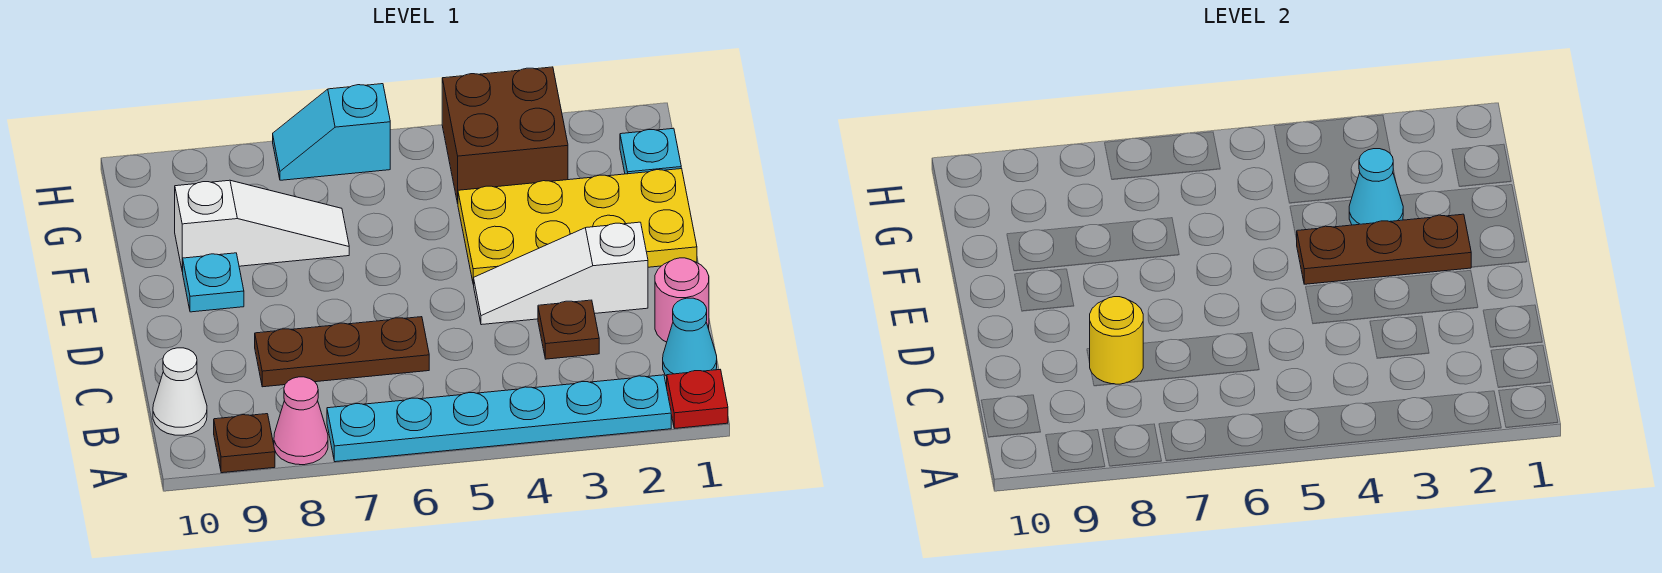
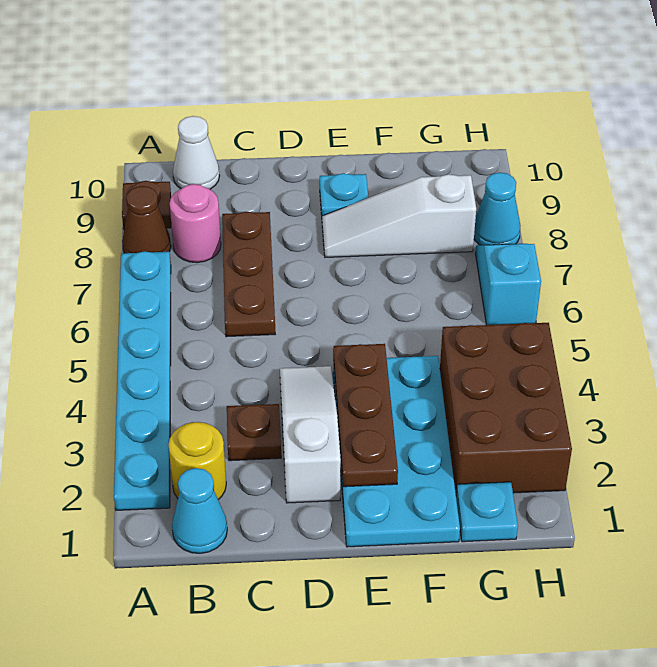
red 1x1 plate [667,370,728,428] -> none
pink 1x1 cone [274,377,328,465] -> brown 1x1 cone [122,186,171,253]
pink 1x1 round brick [655,258,709,342] -> pink 1x1 round brick moved to [170,184,221,263]
yellow 1x1 round brick [1089,297,1143,384] -> yellow 1x1 round brick moved to [168,422,226,499]
yellow 2x4 plate [458,169,697,284] -> cyan 2x4 plate [333,356,460,547]
cyan 1x1 cone [1349,149,1403,225] -> cyan 1x1 cone moved to [474,172,520,245]
white 1x3 slope [175,180,349,272] -> white 1x3 slope turned to [322,174,476,257]
brown 2x2 brick [442,67,568,203] -> brown 2x3 brick [440,323,572,493]

